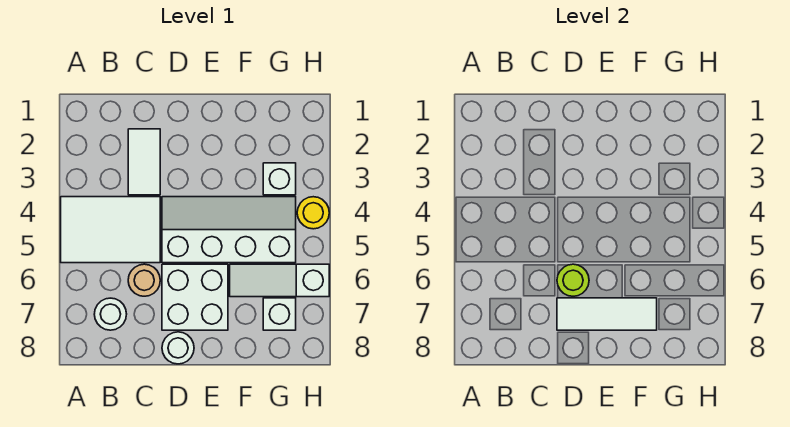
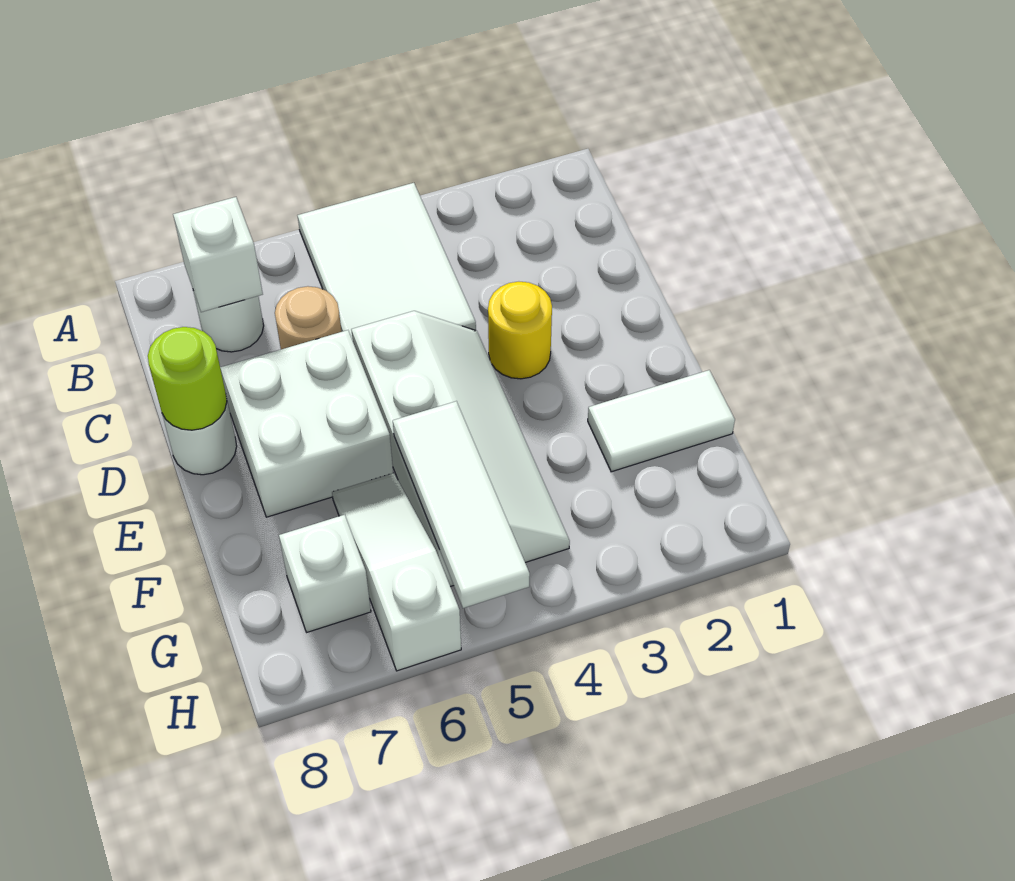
white 1x2 tile [128,129,160,195] -> white 1x2 tile moved to [588,370,735,472]
lime 1x1 round brick [557,264,589,296] -> lime 1x1 round brick moved to [148,327,227,430]
white 1x3 tile [557,298,657,330] -> white 1x3 tile moved to [393,401,530,608]
white 1x1 brick [263,163,296,195] -> white 1x1 brick moved to [173,197,263,312]
yellow 1x1 round brick [297,197,329,229] -> yellow 1x1 round brick moved to [488,282,552,379]

